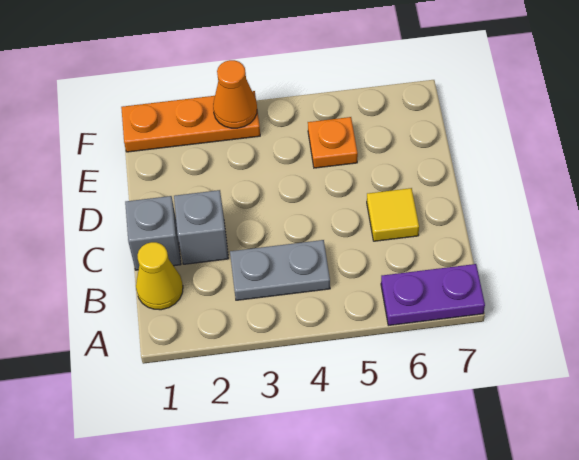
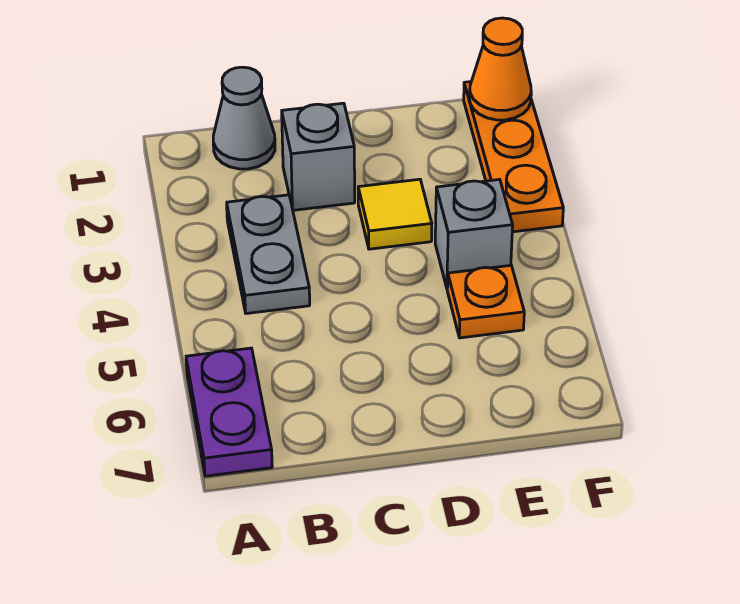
yellow 1x1 cone [136,242,183,310] -> grey 1x1 cone [213,67,275,169]
grey 1x1 brick [125,196,181,270] -> grey 1x1 brick moved to [435,179,513,288]
yellow 1x1 tile [367,188,419,241] -> yellow 1x1 tile moved to [358,179,432,249]
orange 1x1 cone [213,60,257,128] -> orange 1x1 cone moved to [470,18,531,120]

